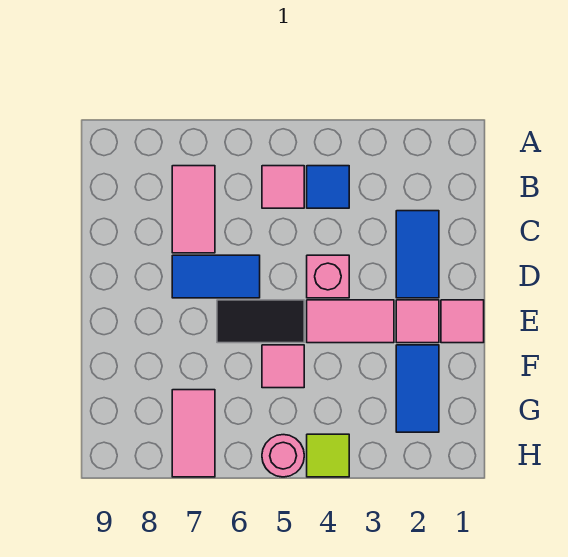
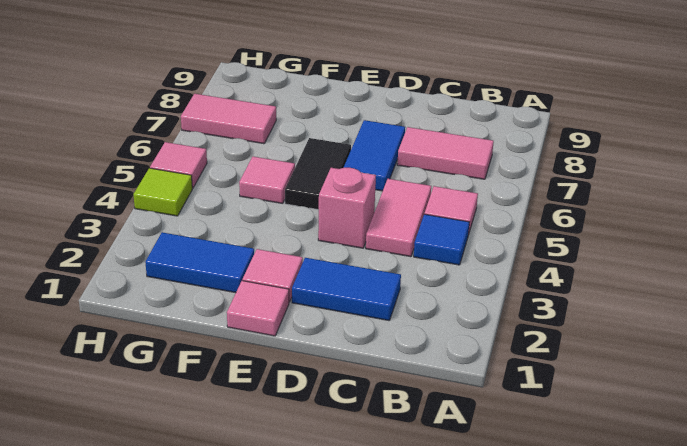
pink 1x2 tile [307,300,394,343] -> pink 1x2 tile moved to [366,179,431,257]
pink 1x1 round brick [262,435,304,477] -> pink 1x1 tile [150,142,207,188]

